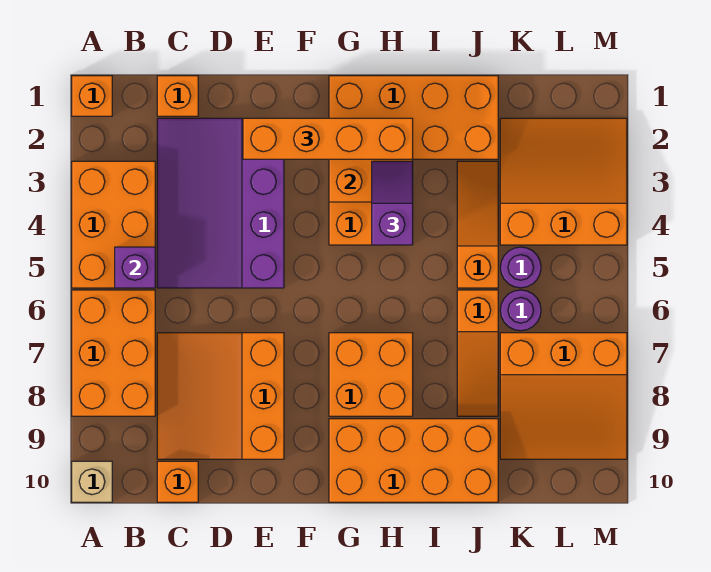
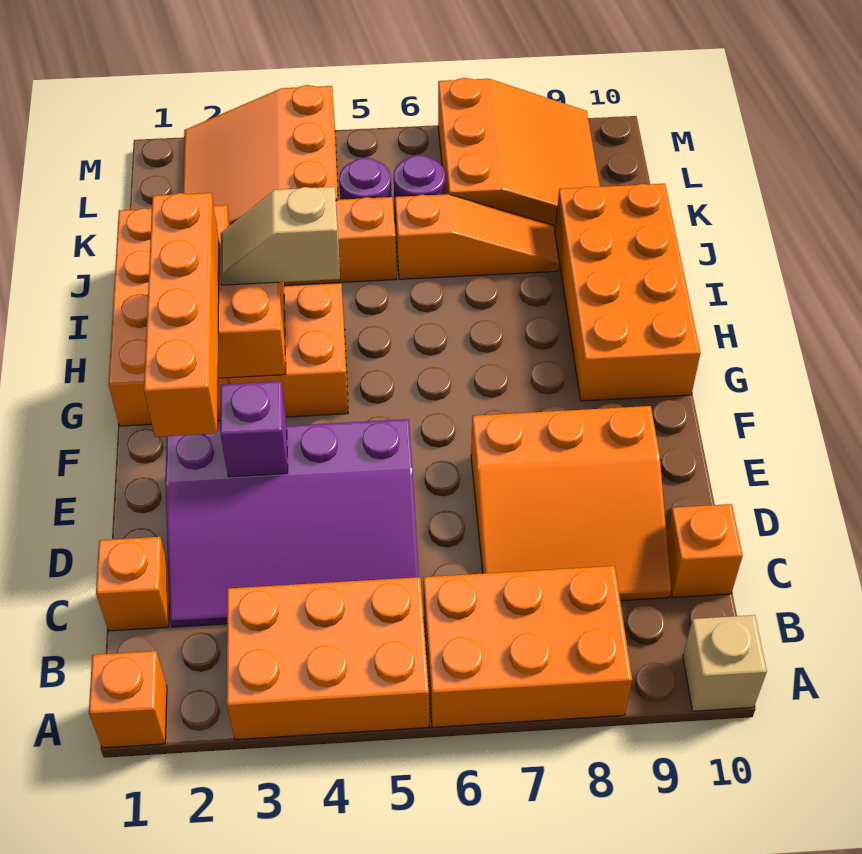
purple 1x1 brick [115,247,155,288] -> purple 1x1 brick moved to [220,381,288,477]
orange 2x2 brick [329,333,413,416] -> none
purple 1x2 slope [372,161,413,245] -> tan 1x2 slope [220,187,340,285]

